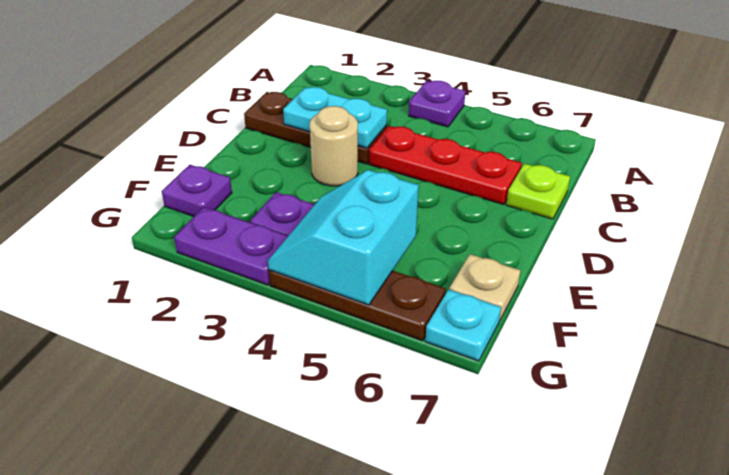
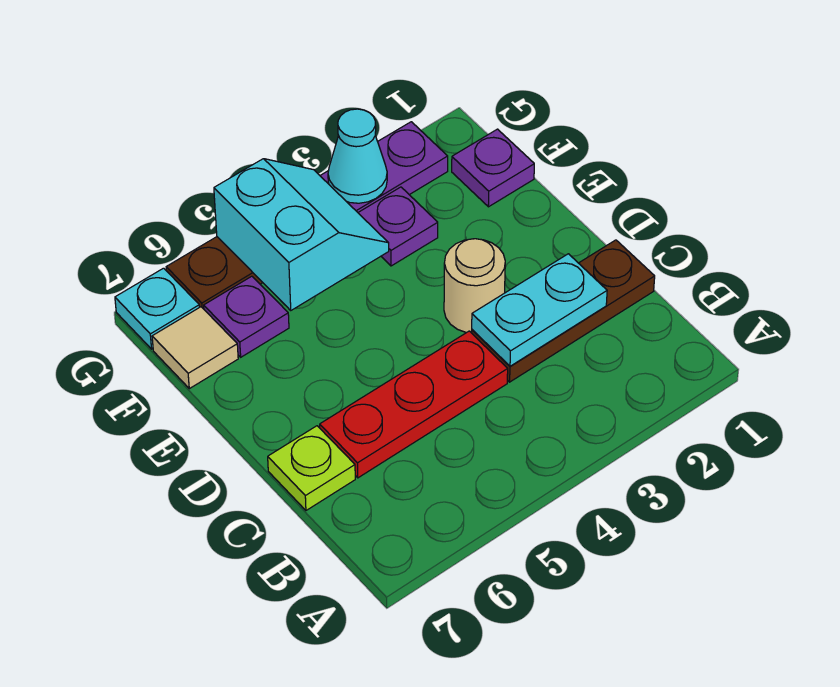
purple 1x1 plate [409,81,466,127] -> purple 1x1 plate moved to [204,276,289,357]
tan 1x1 plate [449,254,521,321] -> tan 1x1 tile [152,307,238,389]
none -> cyan 1x1 cone [328,109,387,203]

